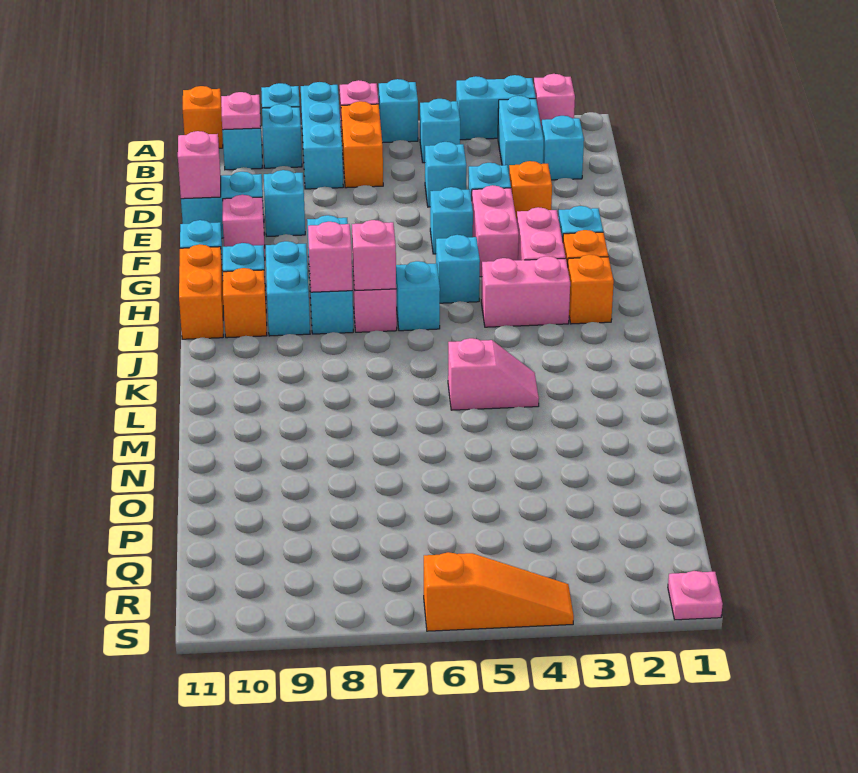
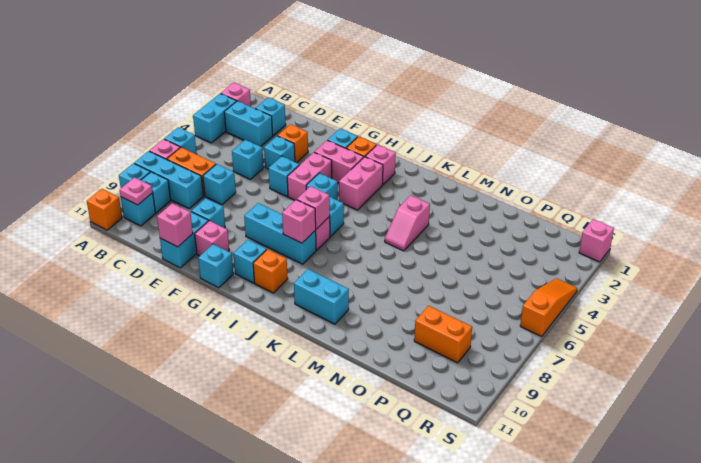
cyan 1x1 brick [420,99,460,163] -> cyan 1x1 brick moved to [203,164,236,205]
pink 1x2 brick [472,185,519,277] -> pink 1x2 brick turned to [287,152,332,200]
cyan 1x2 brick [266,241,310,336] -> cyan 1x2 brick moved to [294,269,349,324]
orange 1x2 brick [179,244,223,339] -> orange 1x2 brick moved to [414,306,472,363]
orange 1x1 brick [568,255,614,324] -> pink 1x1 brick [365,145,396,184]
pink 1x2 slope [448,338,539,410] -> pink 1x2 slope turned to [385,195,430,251]
pink 1x1 plate [668,571,723,620] -> pink 1x1 brick [579,219,614,262]

